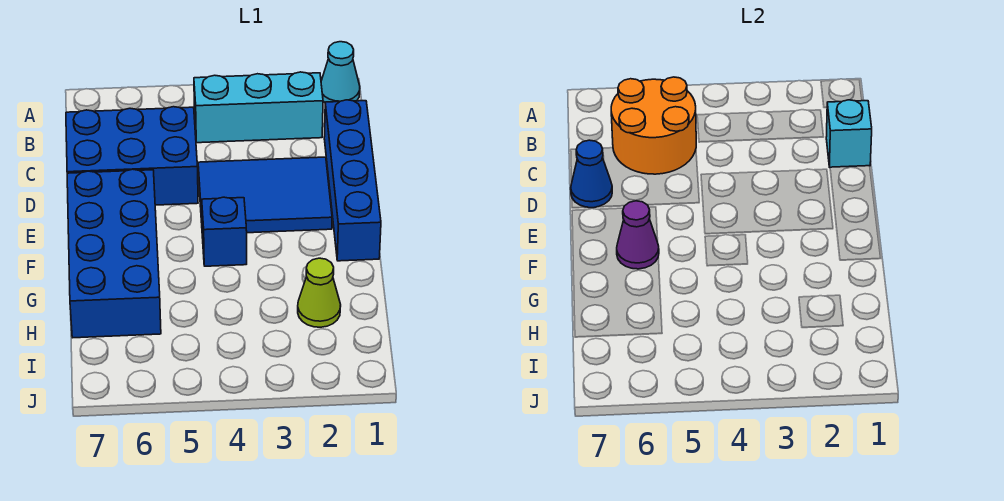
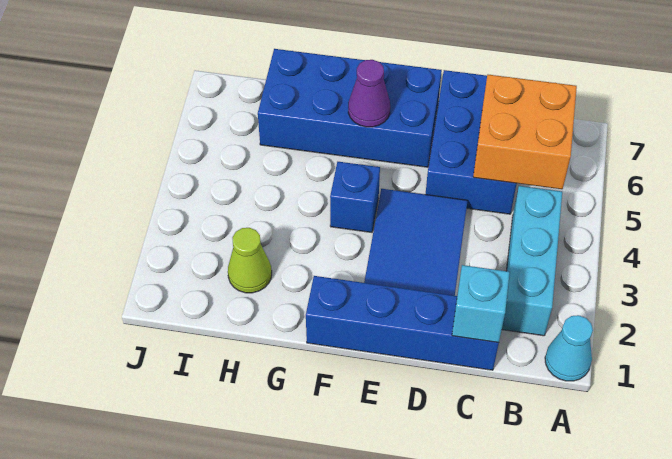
orange 2x2 round brick [611,77,696,174] -> orange 2x2 brick [473,75,577,189]
blue 1x1 cone [571,140,612,208] -> none

